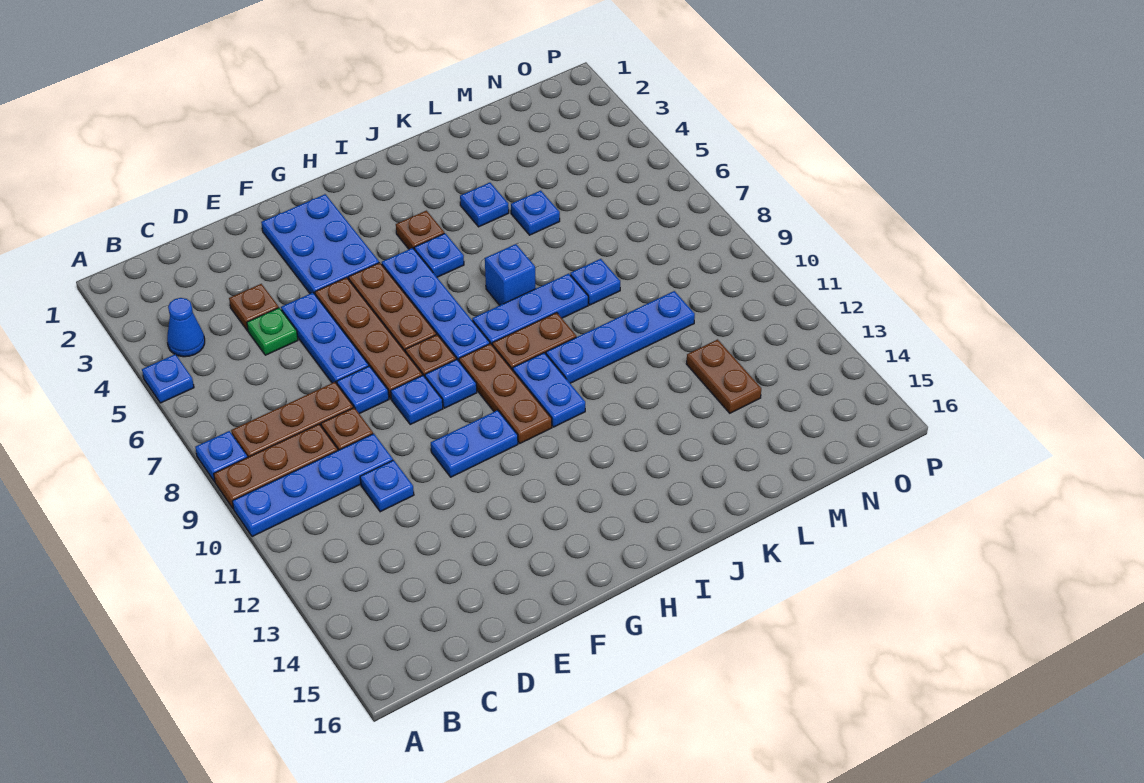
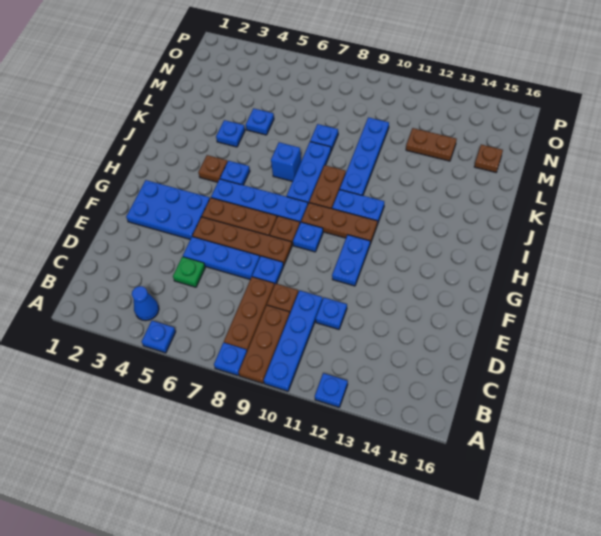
brown 1x1 plate [229,284,279,331] -> brown 1x1 plate moved to [474,145,503,172]
blue 1x1 plate [391,375,443,424] -> blue 1x1 plate moved to [315,373,348,407]

